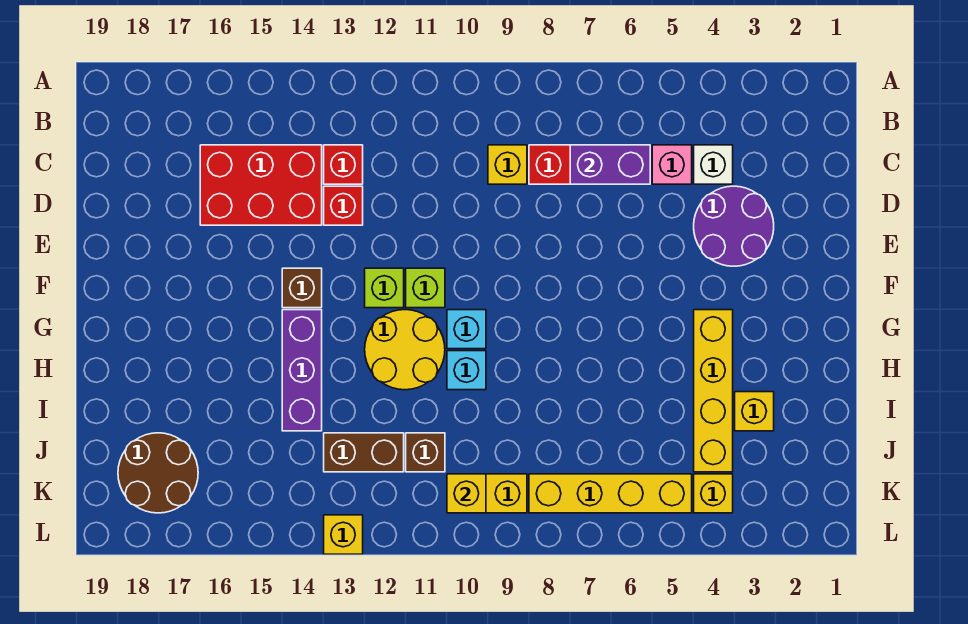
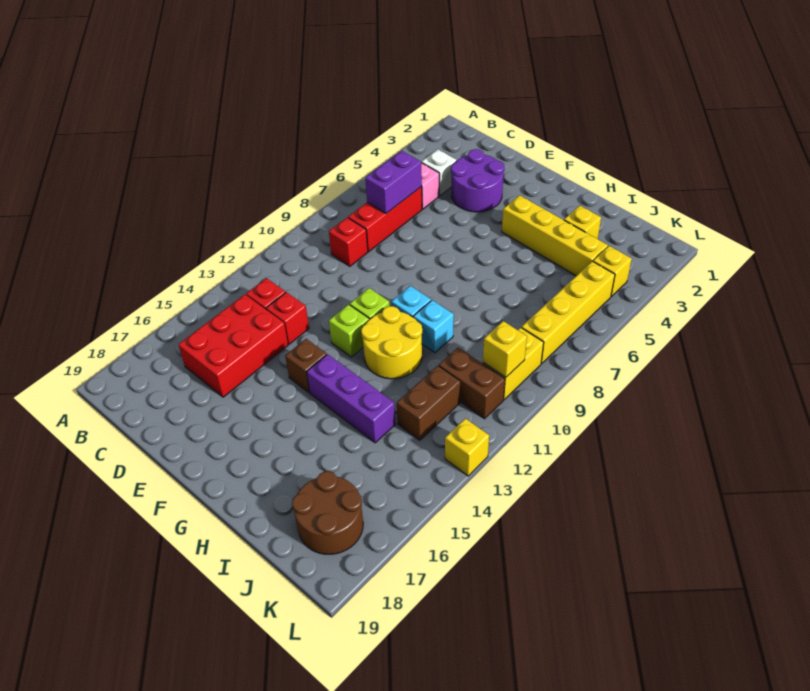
yellow 1x1 brick [488,145,527,184] -> red 1x1 brick [329,217,368,266]
brown 1x1 brick [406,433,445,472] -> brown 1x2 brick [439,348,505,419]

